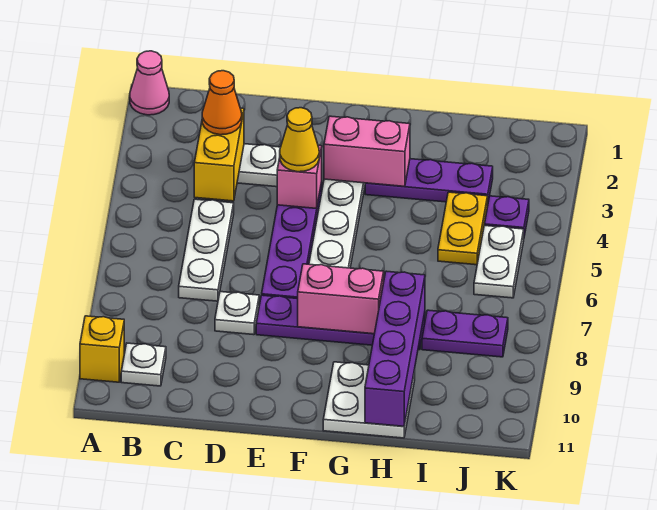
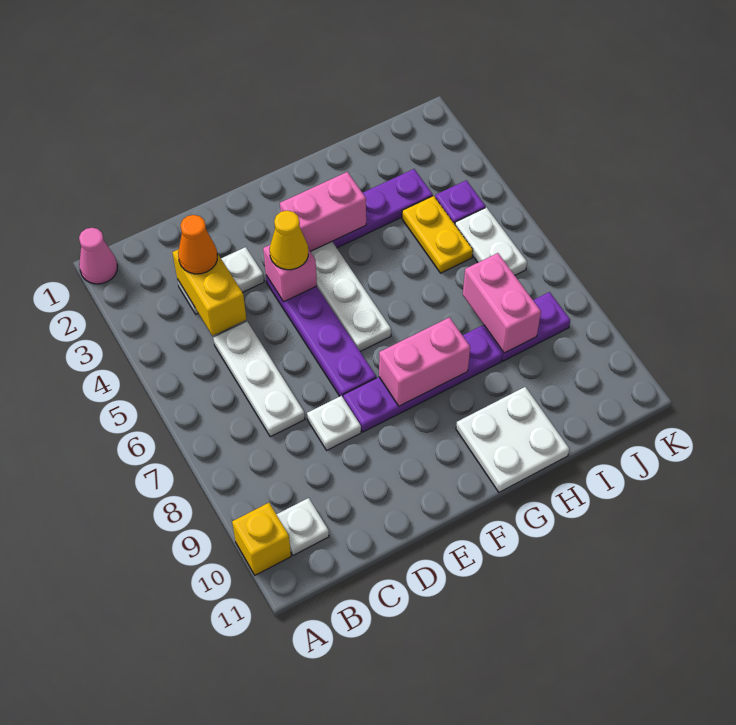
purple 1x4 brick [365,271,425,426] -> none
none -> pink 1x2 brick [463,253,541,353]

